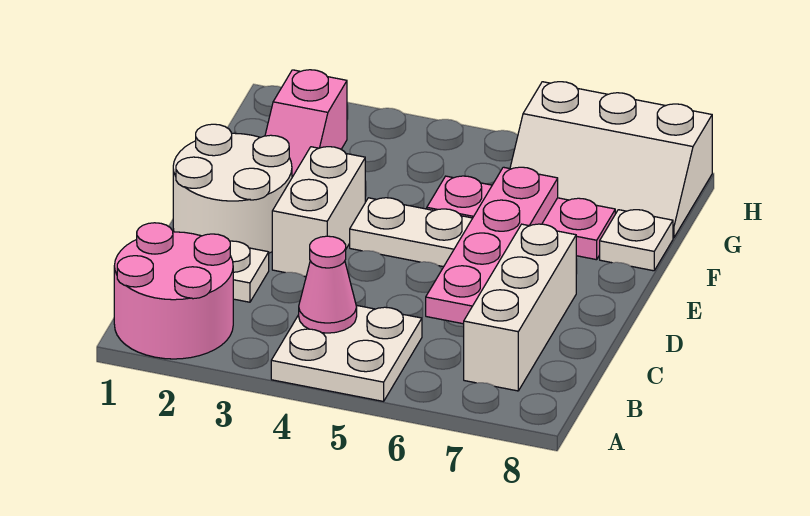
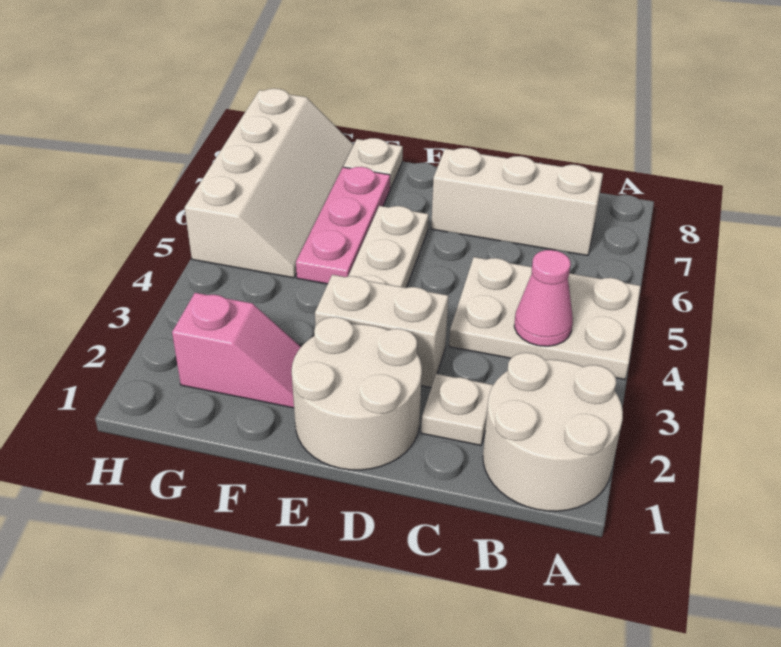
pink 2x2 round brick [114,223,233,359] -> white 2x2 round brick [483,353,623,511]
white 2x2 plate [271,305,422,401] -> white 2x3 plate [449,257,641,379]
pink 1x4 plate [426,167,558,324] -> none
white 2x3 slope [510,82,712,238] -> white 2x4 slope [185,89,353,278]

